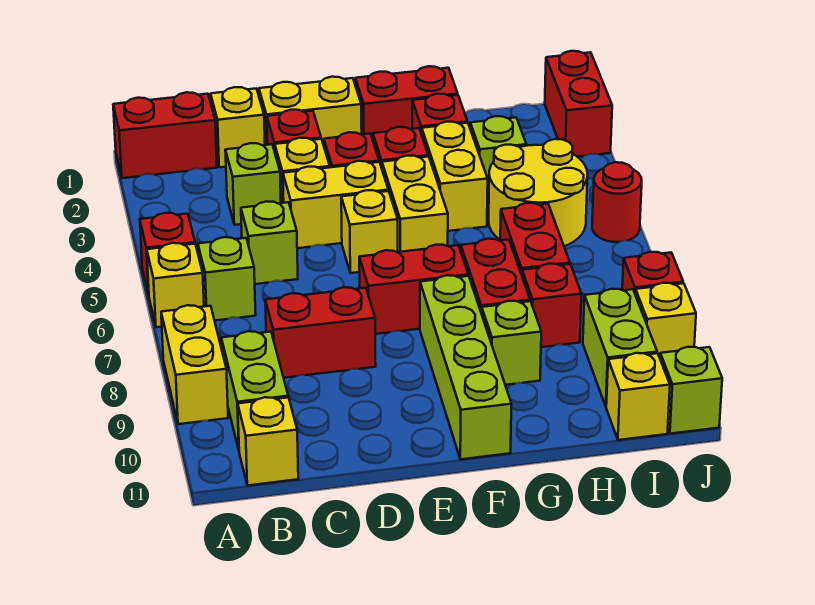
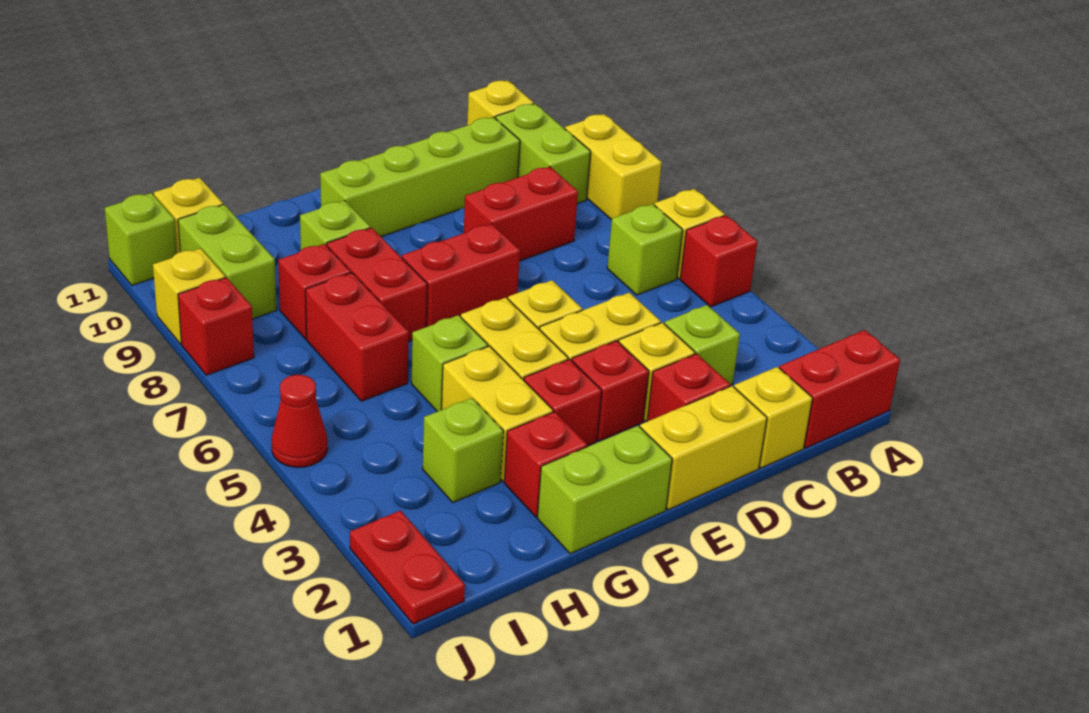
lime 1x1 brick [241,201,298,284] -> lime 1x1 brick moved to [412,315,488,412]
red 1x2 brick [355,66,458,140] -> lime 1x2 brick [537,426,672,554]
lime 1x4 brick [420,275,511,459] -> lime 1x4 brick turned to [320,117,520,237]
yellow 2x2 round brick [489,139,588,246] -> none
red 1x2 brick [545,51,612,157] -> red 1x2 plate [350,510,465,624]
red 1x1 round brick [592,162,642,242] -> red 1x1 cone [271,375,328,467]

